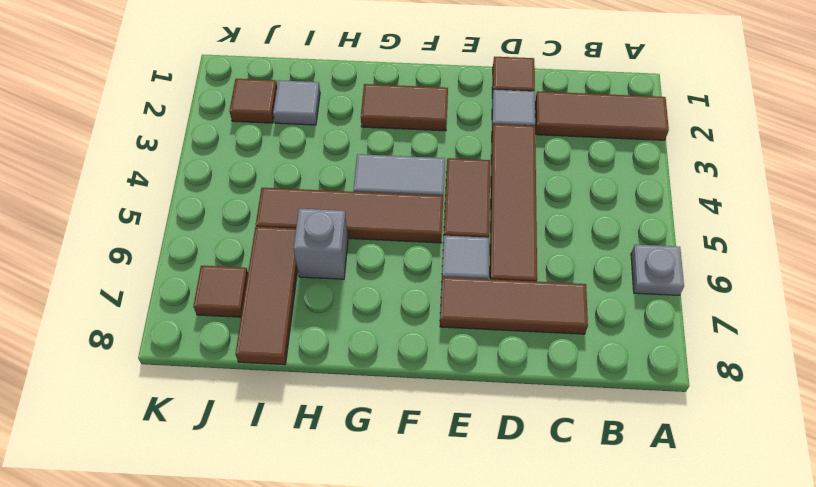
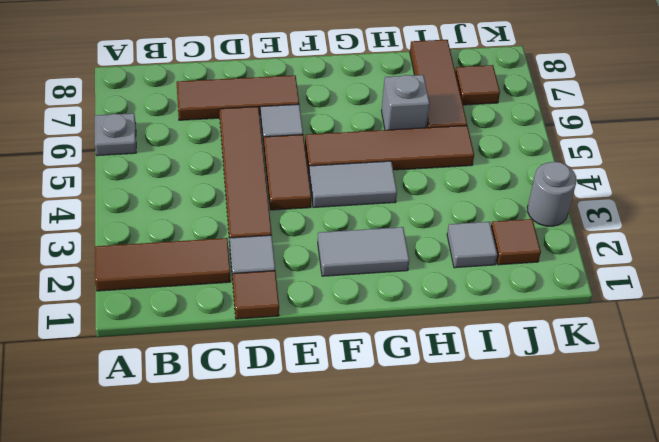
brown 1x2 tile [361,84,448,131] -> grey 1x2 tile [318,227,409,276]
none -> grey 1x1 round brick [527,162,577,226]

